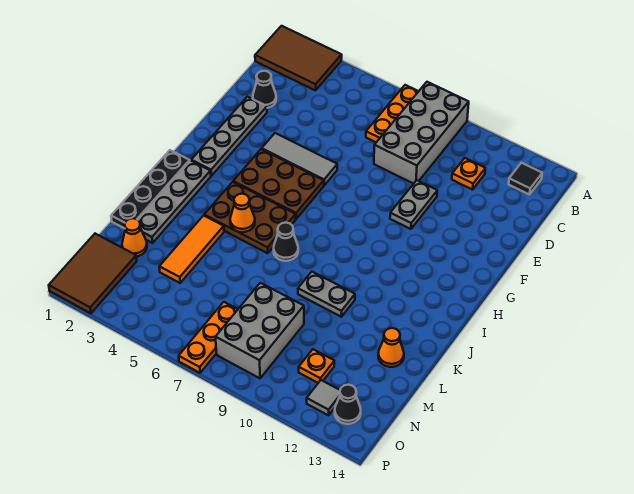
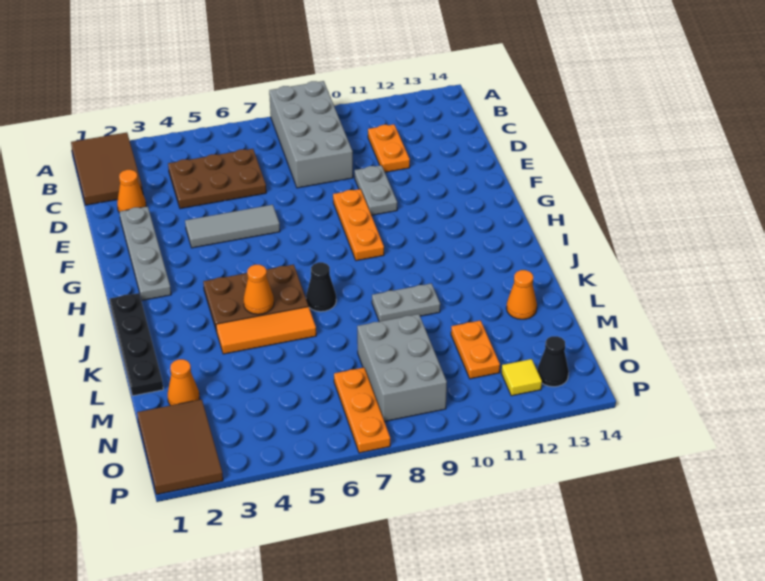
brown 2x3 tile [255,26,342,90] -> brown 2x3 tile turned to [71,132,143,205]
orange 1x3 plate [366,85,419,142] -> orange 1x3 plate moved to [333,189,384,261]
black 1x1 tile [509,163,542,195] -> none
orange 1x1 plate [452,158,485,190] -> orange 1x2 plate [368,124,410,172]
black 1x1 cone [253,71,276,108] -> orange 1x1 cone [117,170,146,213]
brown 2x3 plate [233,149,324,219] -> brown 2x3 plate moved to [168,149,266,209]
grey 1x4 plate [138,161,211,243] -> none
orange 1x3 tile [159,216,224,283] -> orange 1x3 tile turned to [216,307,316,354]
orange 1x1 plate [299,349,334,383] -> orange 1x2 plate [451,320,500,379]
grey 1x1 tile [307,380,340,415] -> yellow 1x1 tile [502,359,542,396]

